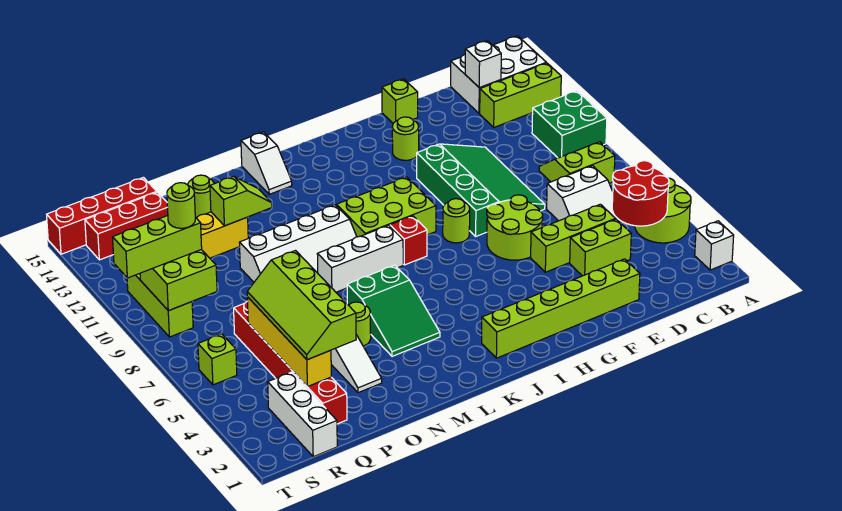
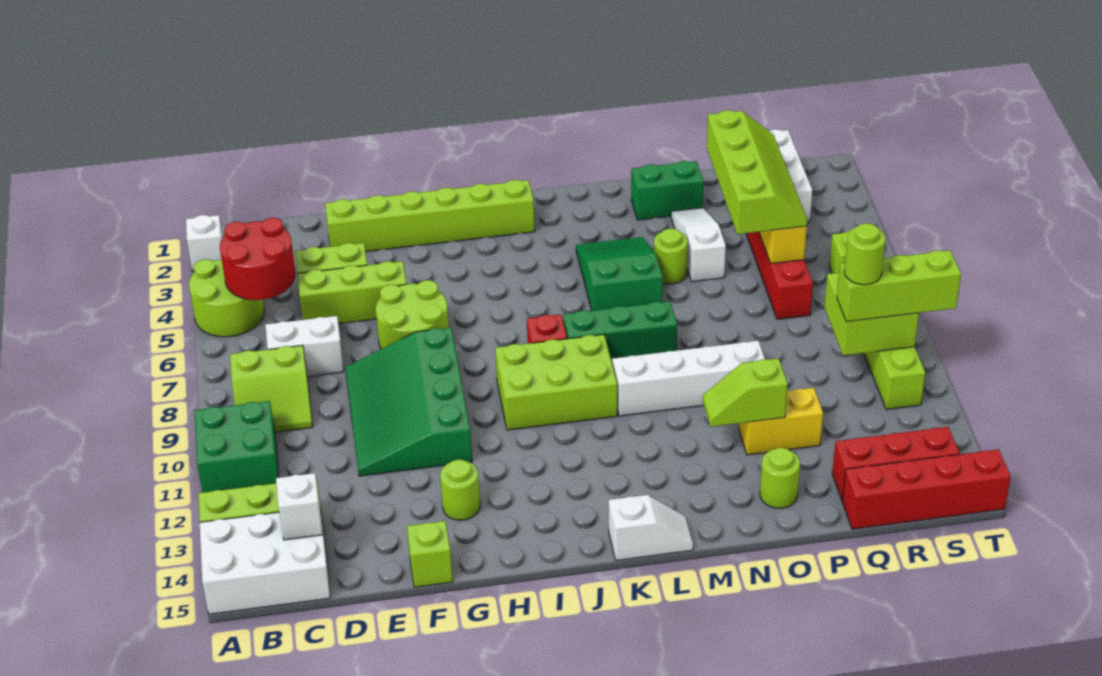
lime 1x1 round brick [443,199,470,243] -> none
white 1x3 brick [317,225,403,292] -> green 1x3 brick [563,301,677,359]
white 1x2 slope [241,132,292,194] -> white 1x2 slope turned to [609,495,693,560]
none -> green 1x2 brick [631,161,703,220]

